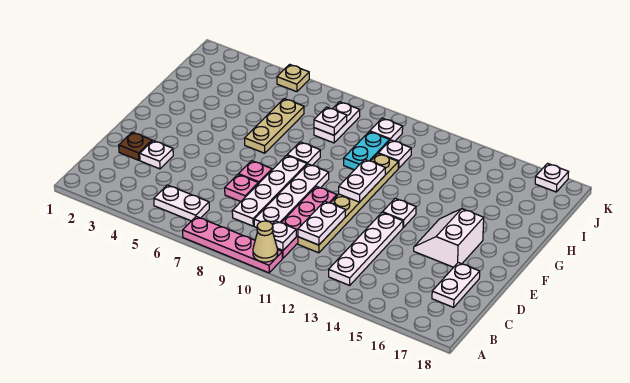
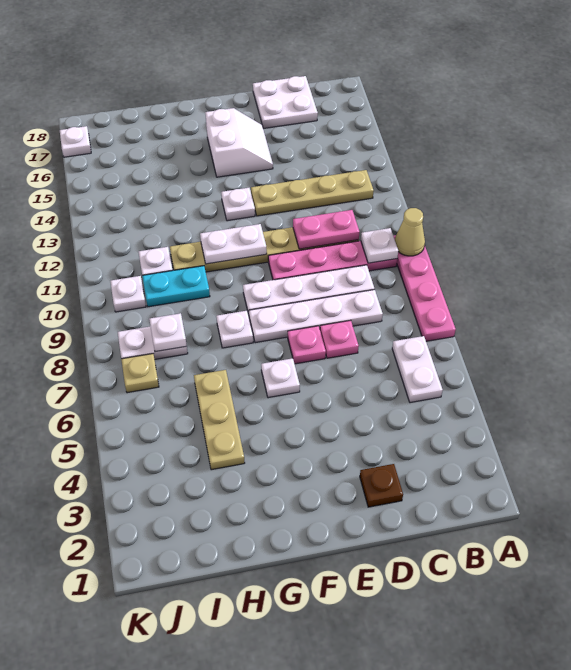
white 1x4 plate [329,212,403,285] -> tan 1x4 plate [251,170,374,216]
white 1x2 plate [298,201,346,245] -> pink 1x2 plate [293,210,359,249]
white 1x2 plate [432,263,480,307] -> white 2x2 plate [253,76,318,128]
white 1x1 plate [140,140,173,169] -> white 1x1 plate moved to [261,358,300,398]
white 2x2 slope [414,209,484,267] -> white 2x2 slope turned to [205,108,273,177]
tan 1x3 plate [245,99,304,153] -> tan 1x3 plate turned to [194,370,245,470]
tan 1x1 plate [277,64,309,92] -> tan 1x1 plate moved to [121,354,159,393]

